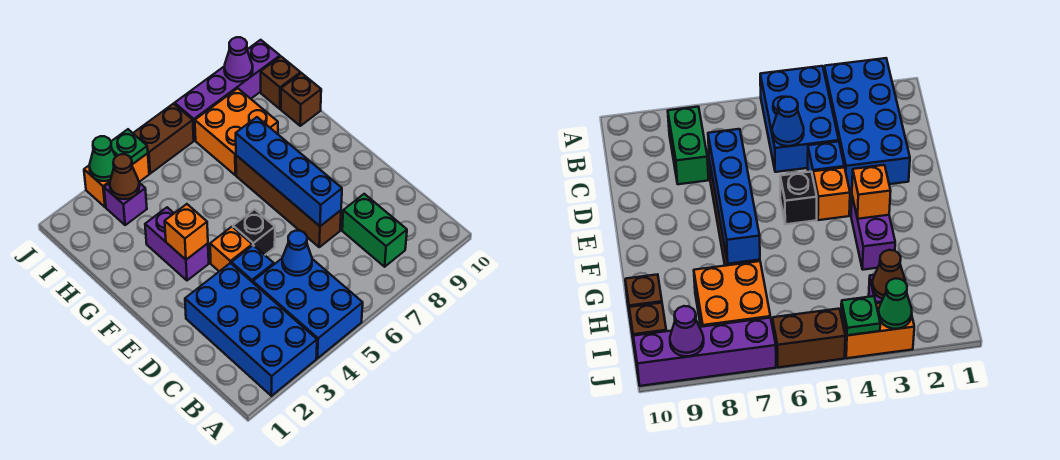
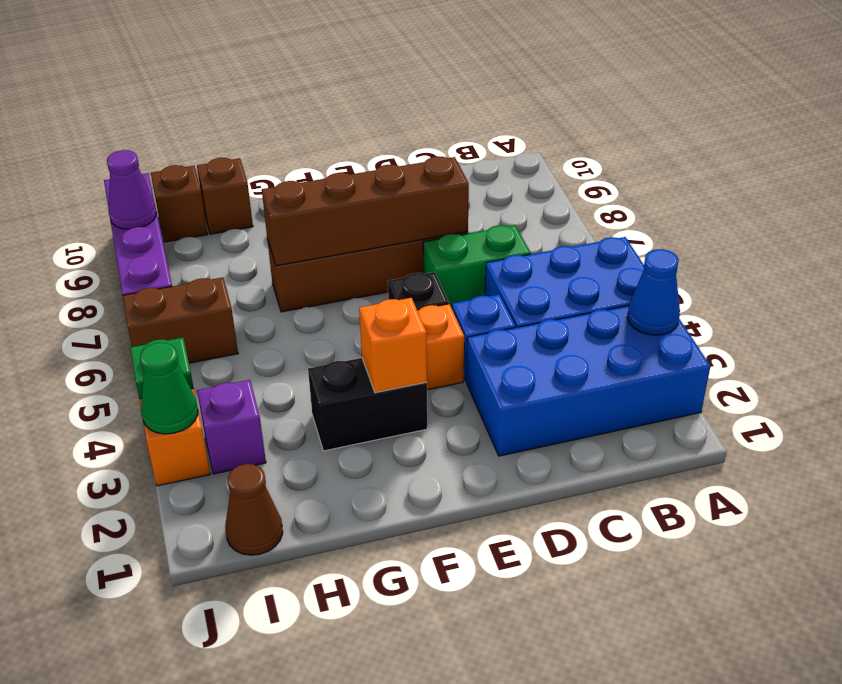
green 1x2 brick [342,194,407,267] -> green 1x2 brick moved to [423,225,531,308]
blue 1x1 cone [282,231,312,276] -> blue 1x1 cone moved to [627,249,680,335]
blue 1x4 brick [236,117,342,226] -> brown 1x4 brick [262,156,469,266]
purple 1x2 brick [145,207,209,280] -> black 1x2 brick [308,358,427,451]
orange 2x2 brick [195,88,278,175] -> none
brown 1x1 cone [110,154,139,199] -> brown 1x1 cone moved to [225,464,283,555]
brown 1x2 brick [133,104,194,173] -> brown 1x2 brick turned to [123,277,238,363]

